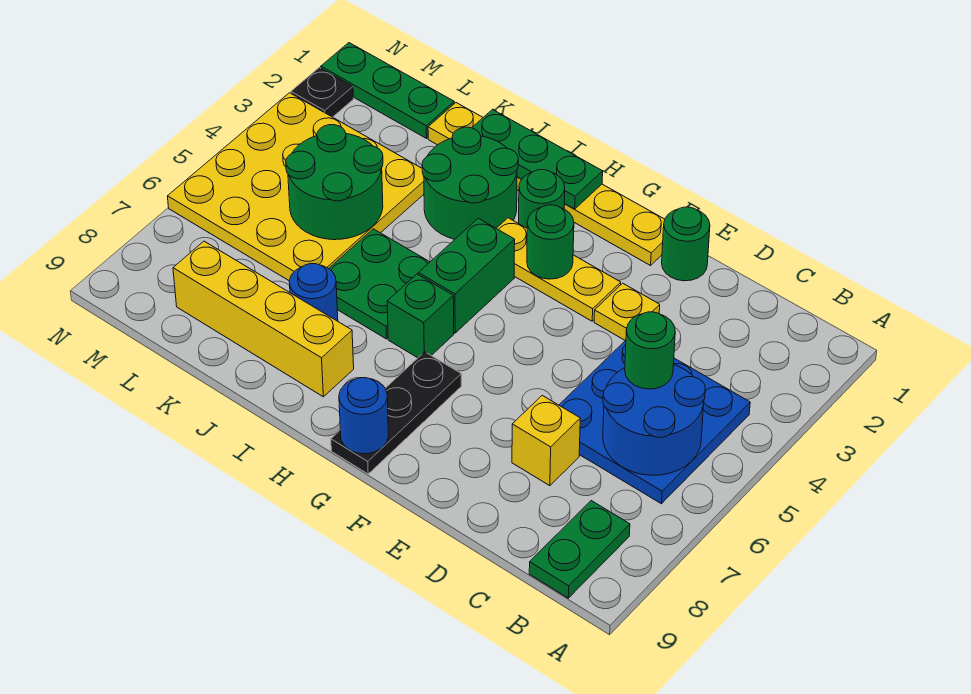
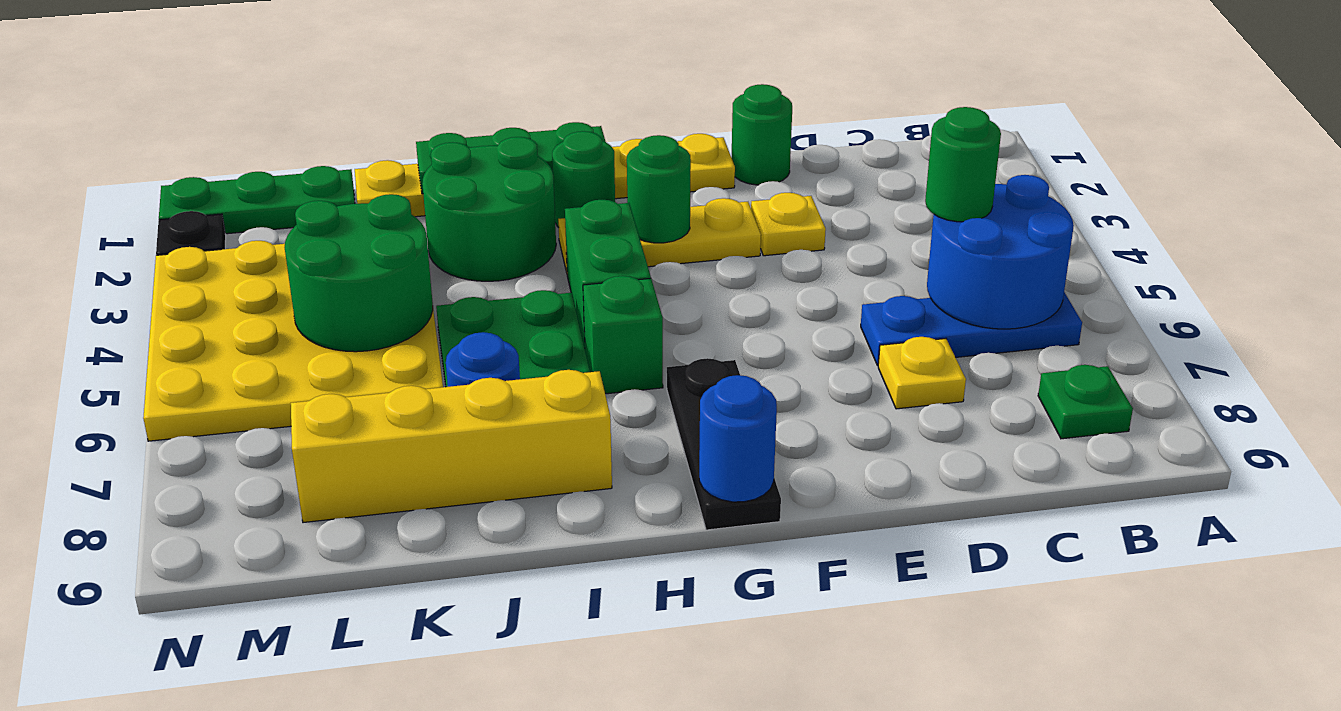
blue 3x3 plate [559,340,750,504] -> blue 1x3 plate [861,292,1082,366]
green 1x2 plate [529,501,630,598] -> green 1x1 plate [1038,365,1133,439]
yellow 1x1 brick [512,395,580,486] -> yellow 1x1 plate [878,337,966,409]

